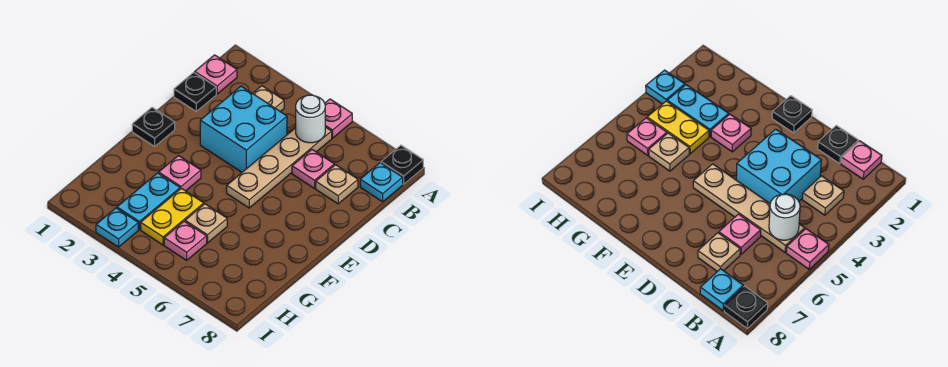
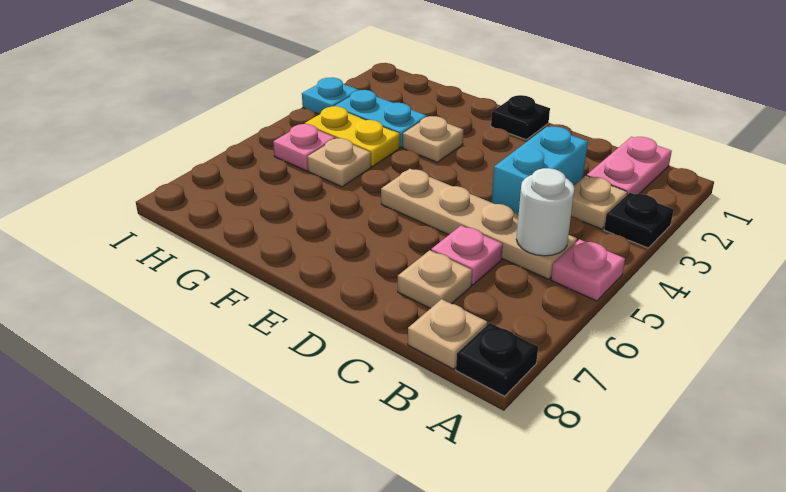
pink 1x1 plate [195,55,237,94] -> pink 1x2 plate [587,137,672,194]
cyan 1x1 plate [360,163,403,202] -> tan 1x1 plate [408,299,487,369]
black 1x1 plate [174,72,216,111] -> black 1x1 plate moved to [604,193,674,248]
cyan 2x2 brick [200,86,287,172] -> cyan 1x2 brick [492,127,588,214]
pink 1x1 plate [159,156,201,191] -> tan 1x1 plate [403,116,463,162]

